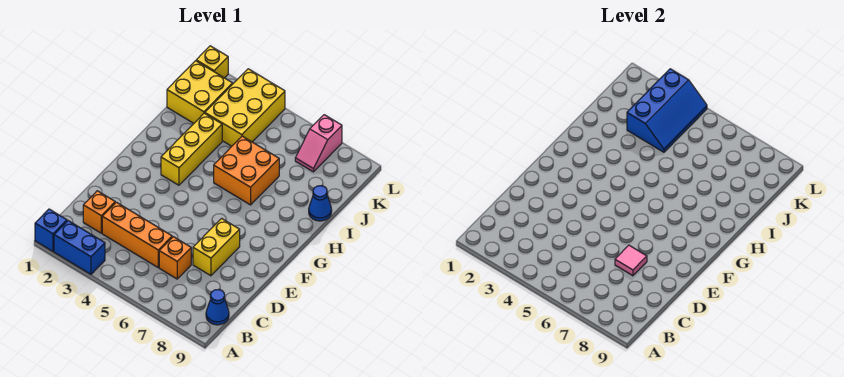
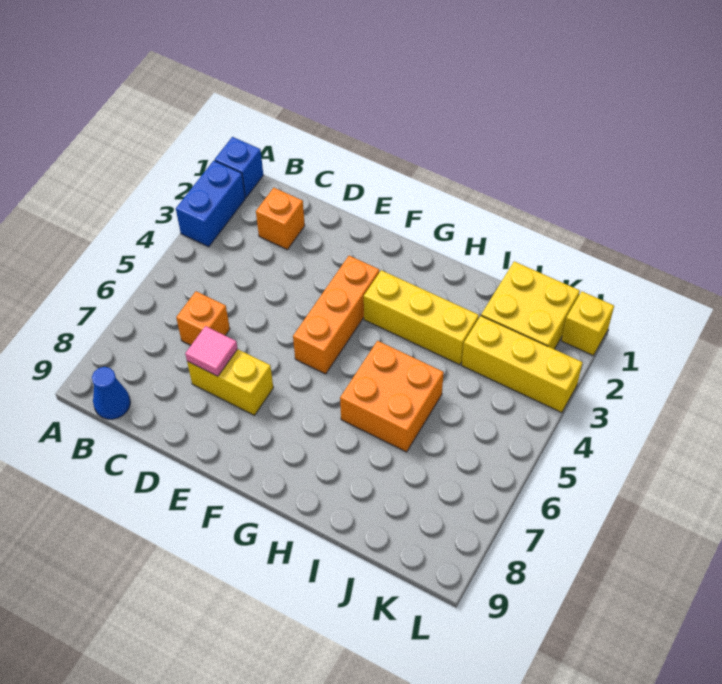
orange 1x3 brick [102,202,172,267] -> orange 1x3 brick moved to [293,256,379,374]
blue 1x1 cone [309,186,332,221] -> none
yellow 2x3 brick [205,69,285,146] -> yellow 1x3 brick [462,316,583,413]
blue 2x3 slope [627,69,707,152] -> none
pink 1x2 slope [295,115,342,172] -> none

